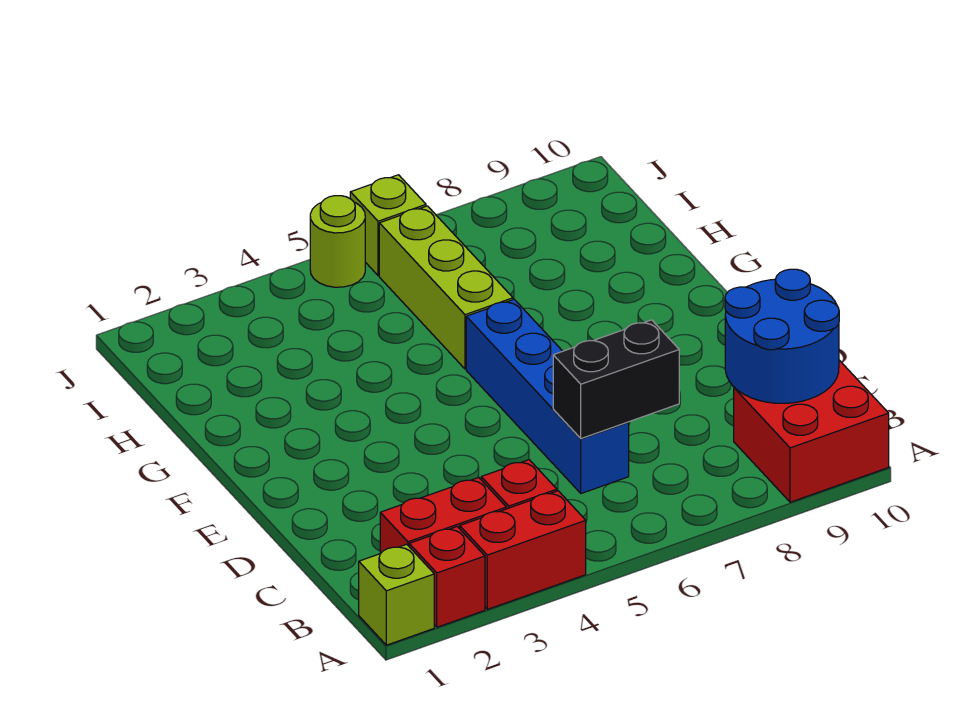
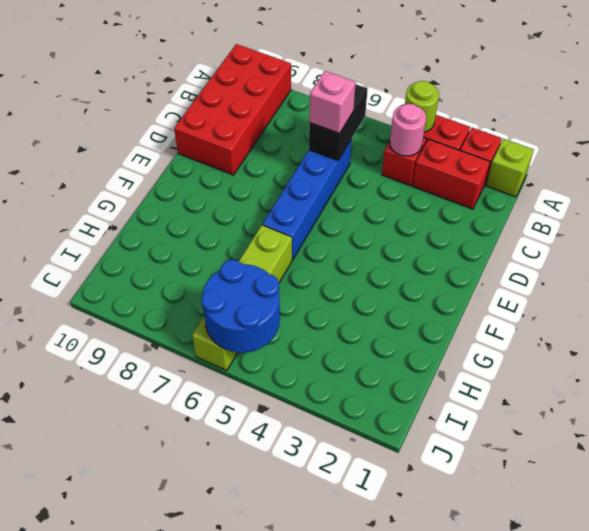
red 2x2 brick [734,360,889,502] -> red 2x4 brick [174,44,291,175]
none -> pink 1x1 round brick [390,104,426,156]
blue 2x2 round brick [725,269,839,403] -> blue 2x2 round brick moved to [201,260,280,353]
black 1x2 brick [553,320,679,439] -> black 1x2 brick turned to [309,84,368,161]
none -> pink 1x1 brick [309,71,356,133]
lime 1x1 round brick [310,196,365,287] -> lime 1x1 round brick moved to [405,81,439,132]

